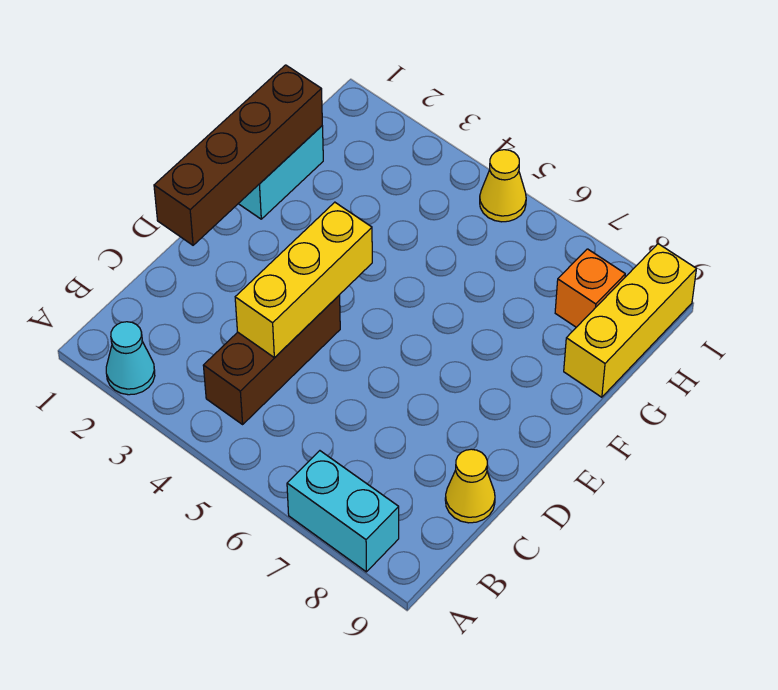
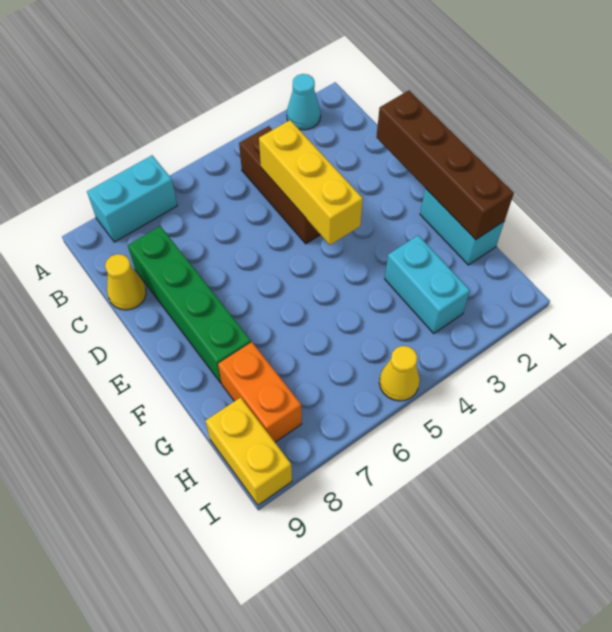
none -> green 1x4 brick [128,226,251,383]
none -> cyan 1x2 brick [385,235,470,334]
yellow 1x3 brick [564,244,696,397] -> yellow 1x2 brick [206,397,292,505]
orange 1x1 brick [555,249,625,327] -> orange 1x2 brick [218,342,302,442]

